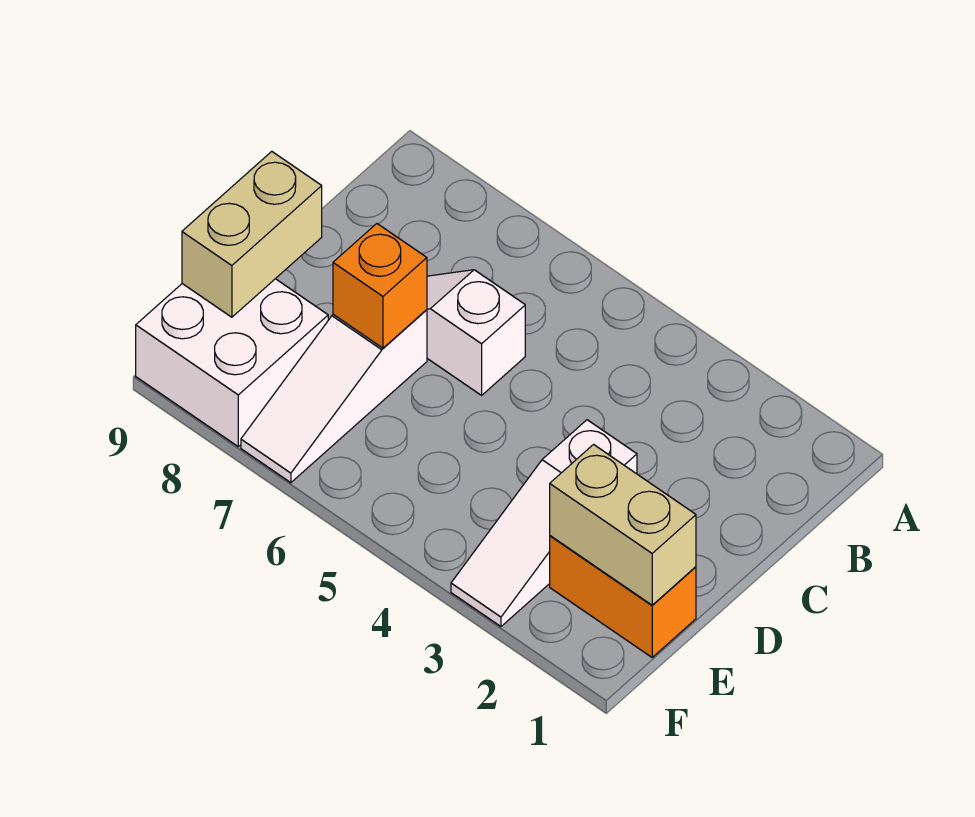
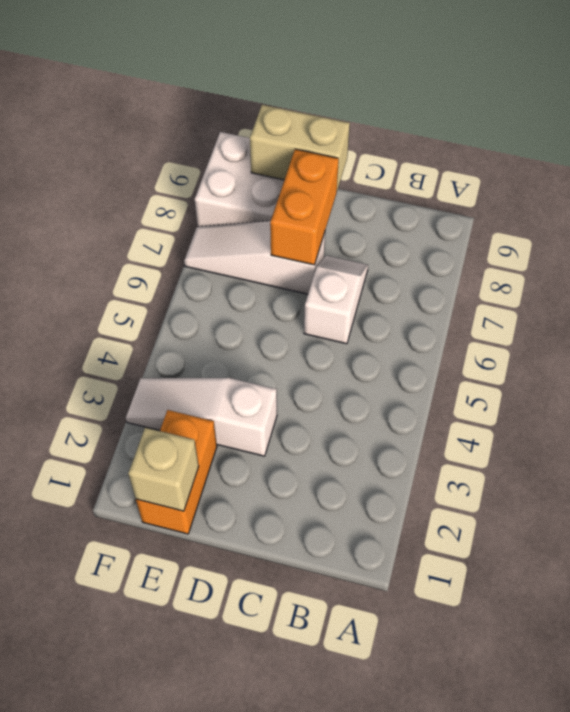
orange 1x1 brick [333,224,427,348] -> orange 1x2 brick [270,149,339,265]
tan 1x2 brick [550,445,696,605] -> tan 1x1 brick [128,428,199,511]

